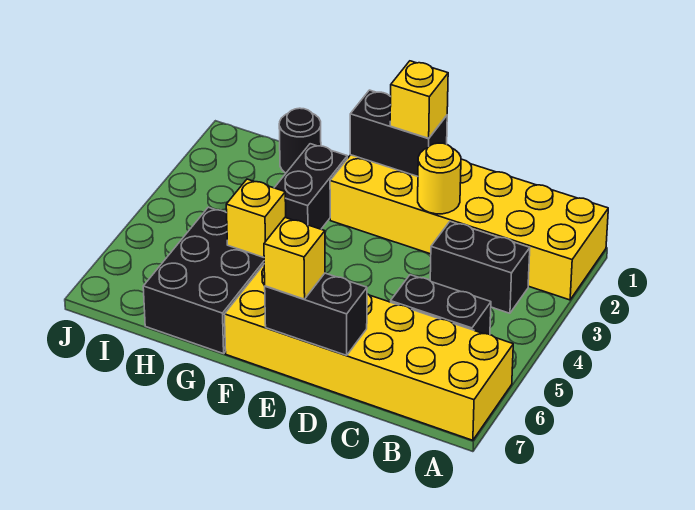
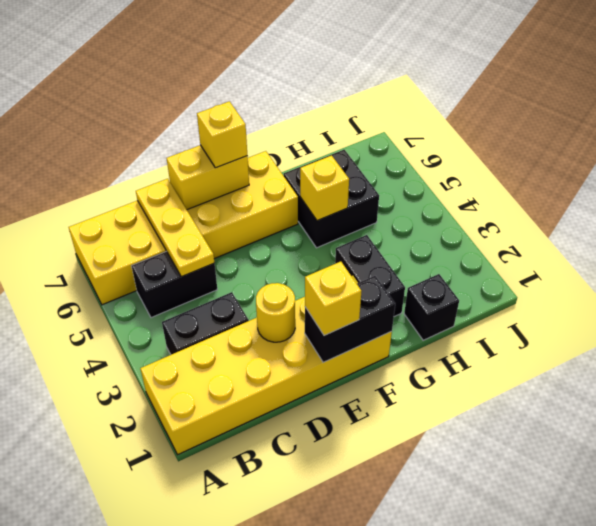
none -> yellow 1x3 plate [136,179,214,277]
black 1x2 brick [265,273,367,355] -> yellow 1x2 brick [167,145,249,210]
black 2x3 brick [143,207,264,354] -> black 2x2 brick [284,150,379,248]
black 1x1 round brick [279,108,321,173] -> black 1x1 brick [404,274,459,340]

